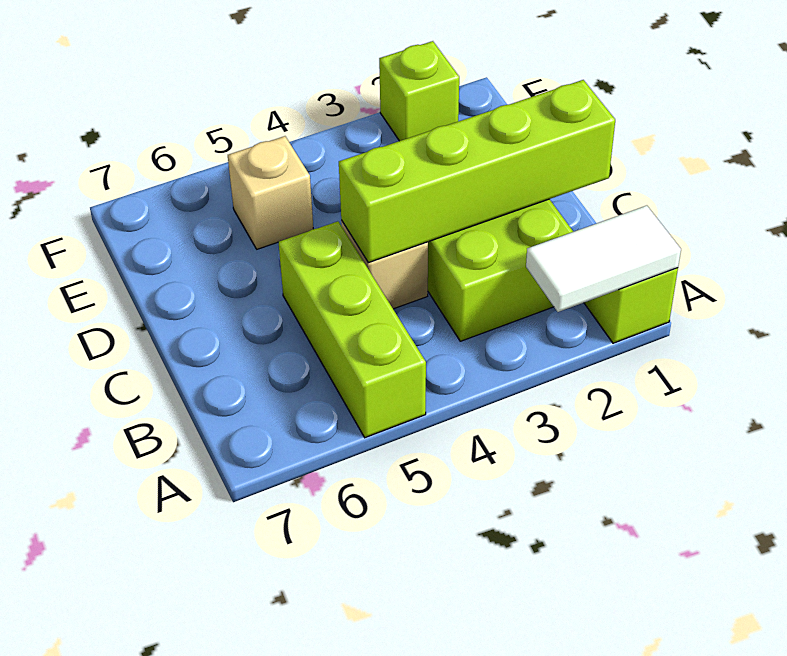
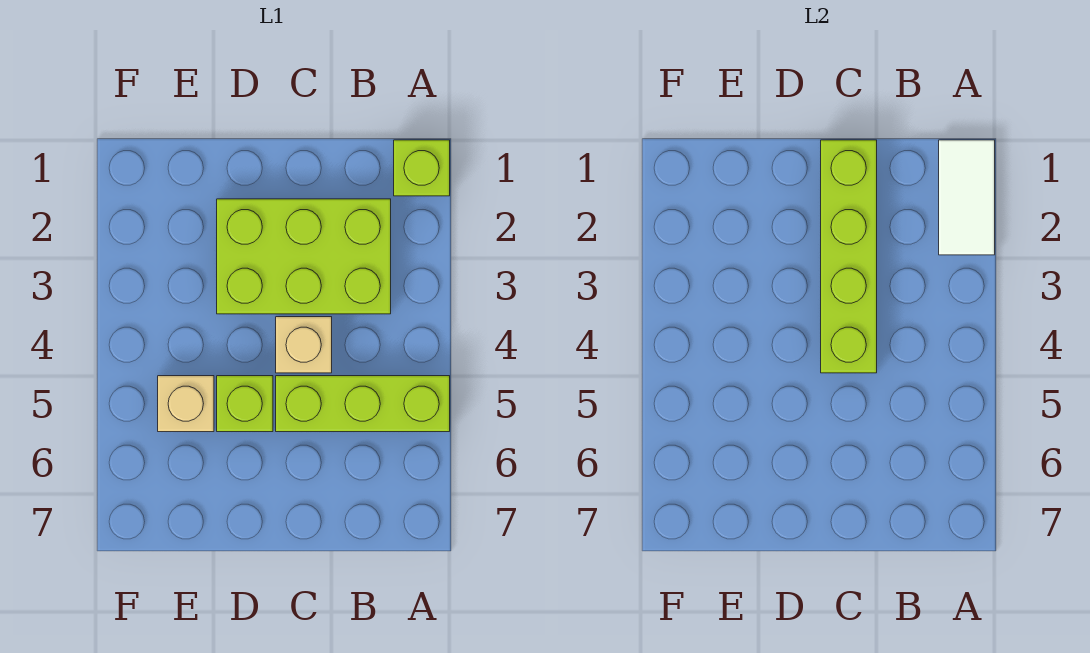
lime 1x1 brick [379,41,459,141] -> lime 1x1 brick moved to [217,376,273,432]

